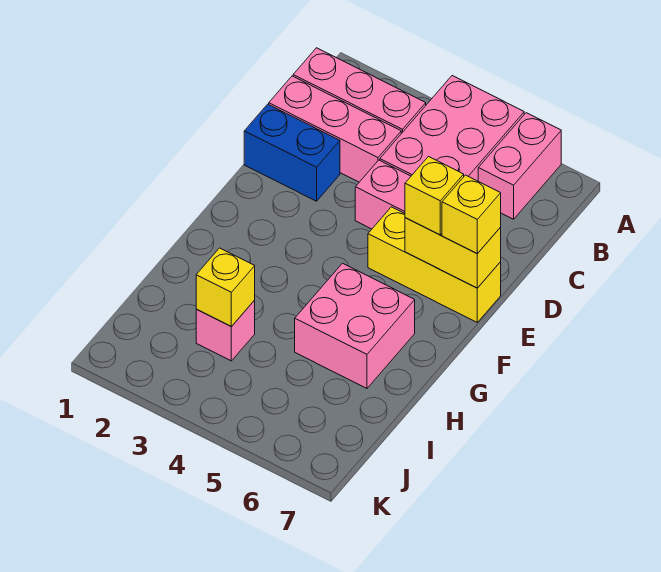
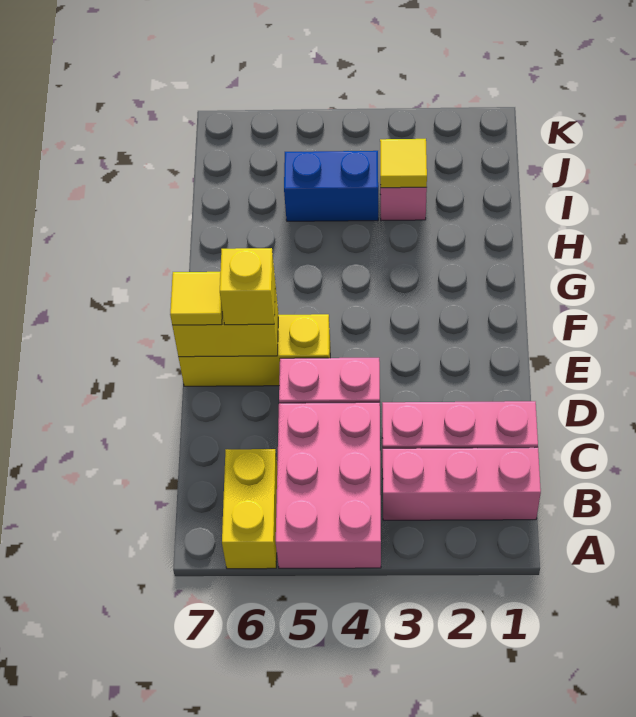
pink 1x2 brick [478,113,561,219] -> yellow 1x2 brick [222,449,277,569]
blue 1x2 brick [244,104,340,201] -> blue 1x2 brick moved to [284,151,378,221]
yellow 1x1 brick [442,175,501,254] -> yellow 1x1 tile [170,272,222,325]
pink 2x2 brick [295,263,415,388] -> none
yellow 1x1 brick [196,248,255,327] -> yellow 1x1 tile [380,139,427,188]

